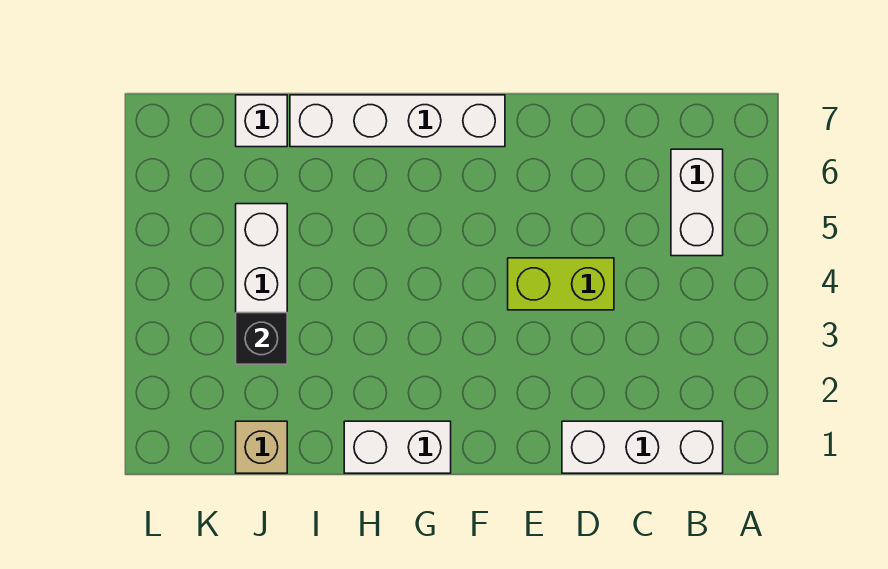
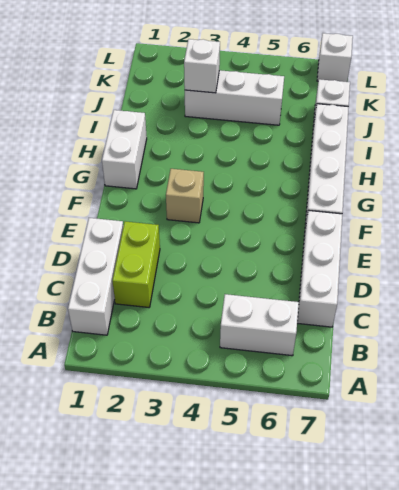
none -> white 1x3 brick [297,210,342,327]
lime 1x2 brick [508,258,614,310] -> lime 1x2 brick moved to [112,221,160,307]
tan 1x1 brick [236,421,287,473] -> tan 1x1 brick moved to [166,169,204,223]
black 1x1 brick [236,313,287,364] -> white 1x1 brick [184,39,220,93]
none -> white 1x1 brick [317,33,353,82]

